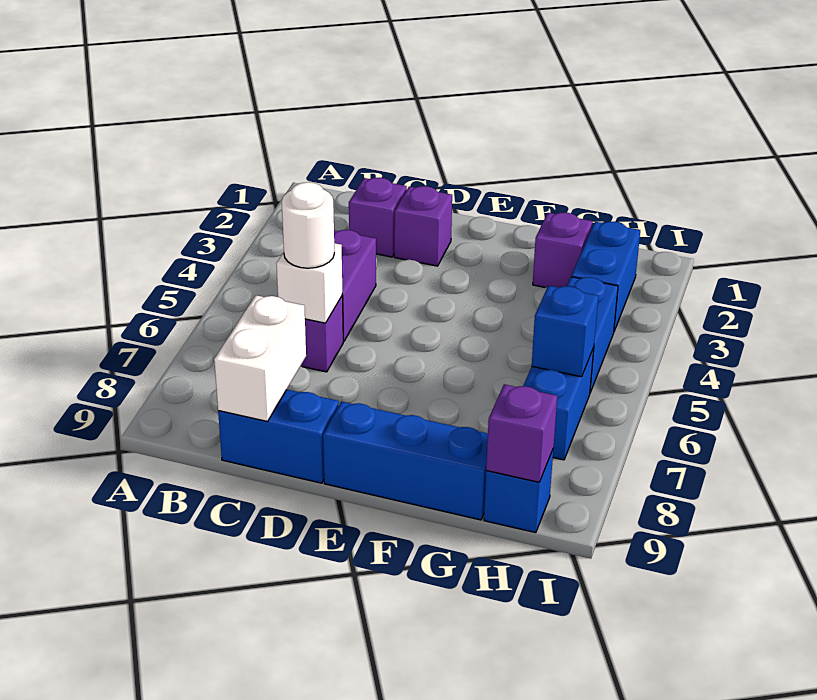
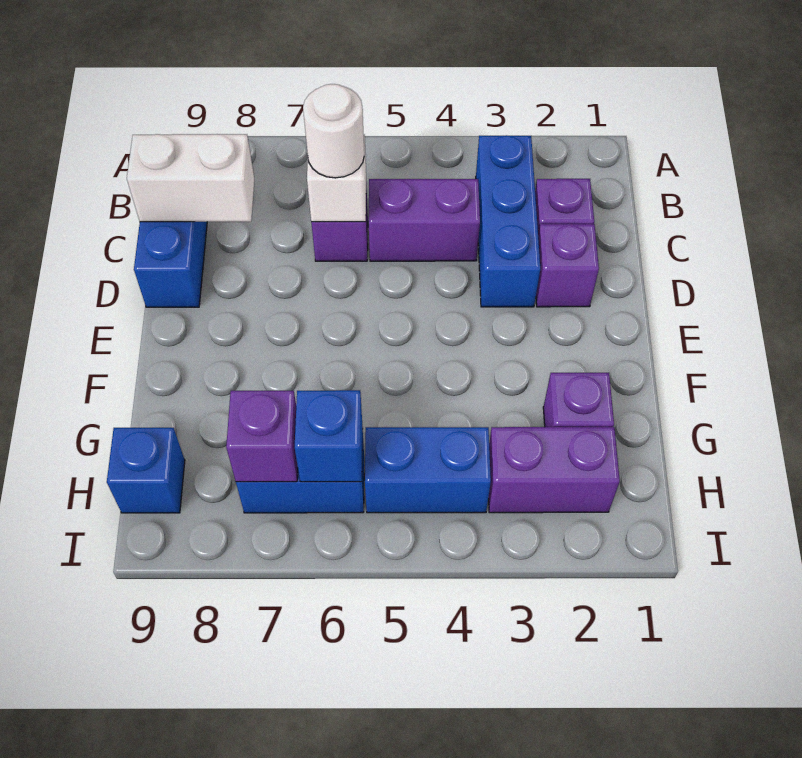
blue 1x3 brick [323,401,488,520] -> blue 1x3 brick moved to [476,135,540,307]
blue 1x2 brick [571,222,640,331] -> purple 1x2 brick [489,427,620,513]
purple 1x1 brick [486,384,557,482] -> purple 1x1 brick moved to [226,391,298,482]

